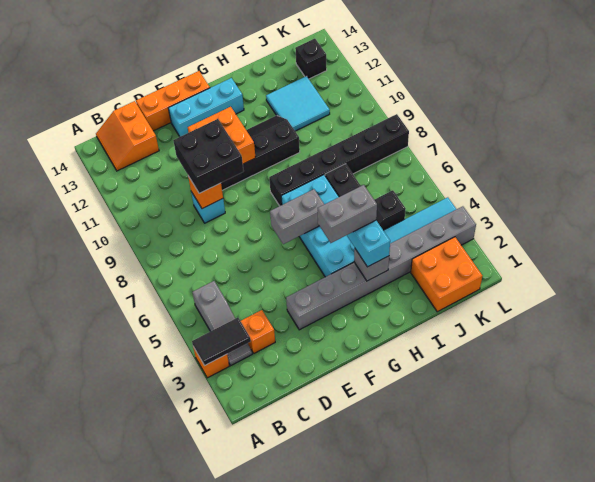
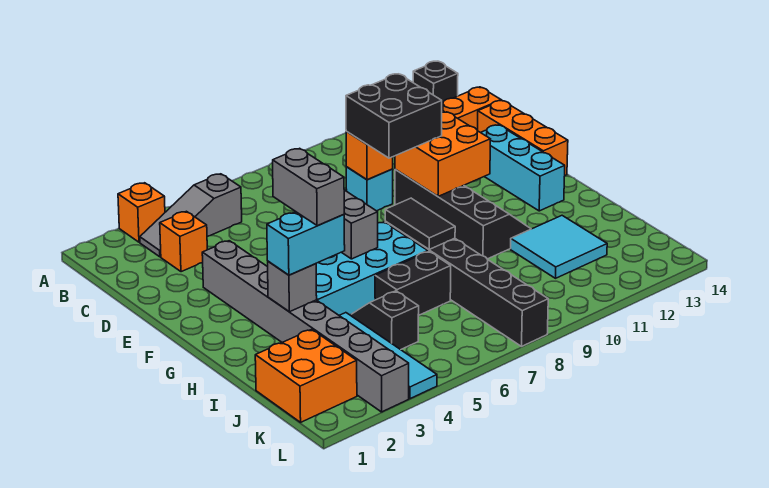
black 1x2 tile [192,318,251,366] -> black 1x2 tile moved to [385,198,455,249]
black 1x1 brick [295,39,327,79] -> black 1x1 brick moved to [413,61,458,103]

